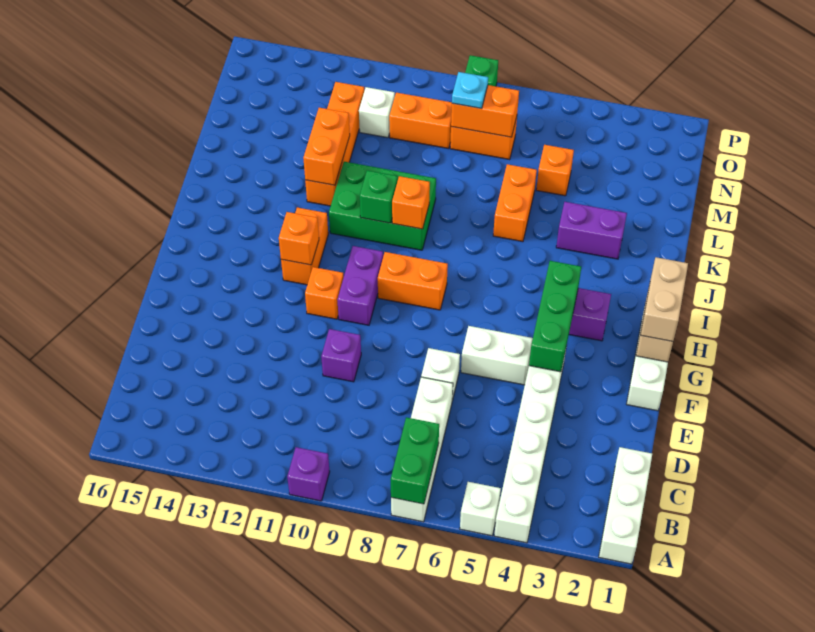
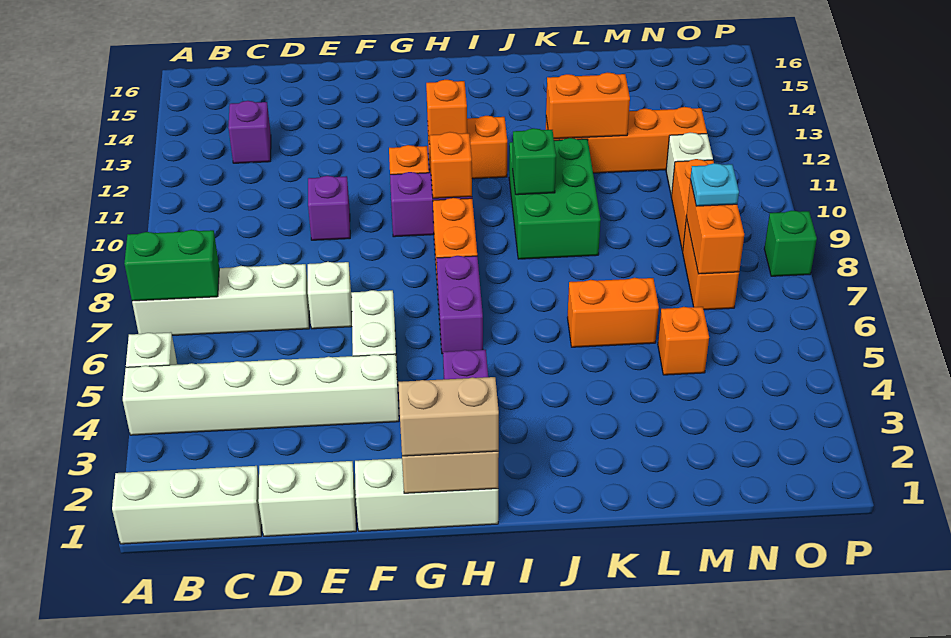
purple 1x1 brick [287,447,330,501] -> purple 1x1 brick moved to [228,101,271,163]
none -> white 1x2 brick [258,461,356,536]
green 1x3 brick [529,261,581,372] -> none
orange 1x1 brick [392,176,430,229] -> orange 1x1 brick moved to [430,132,472,198]
purple 1x2 brick [556,202,627,259] -> purple 1x2 brick moved to [437,256,483,354]

